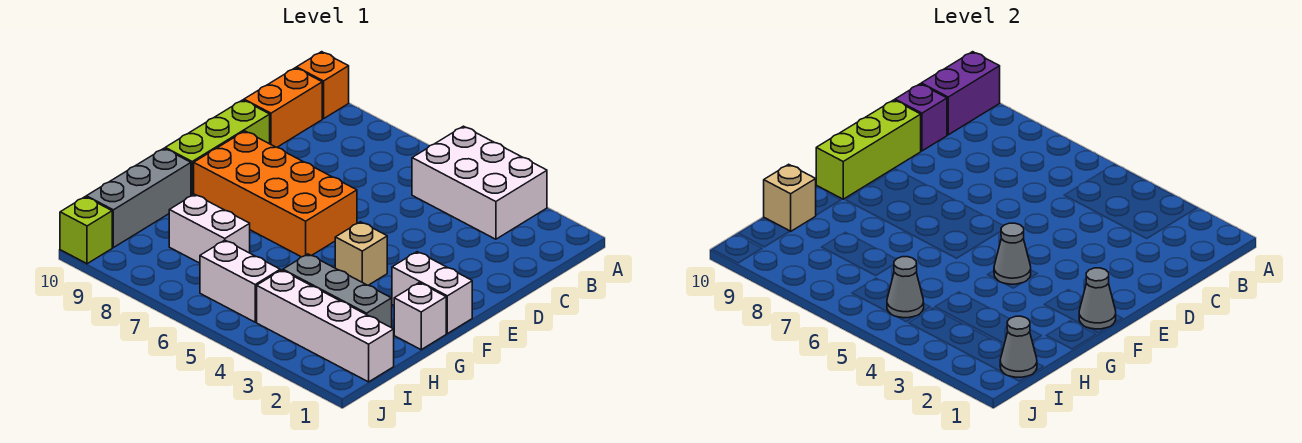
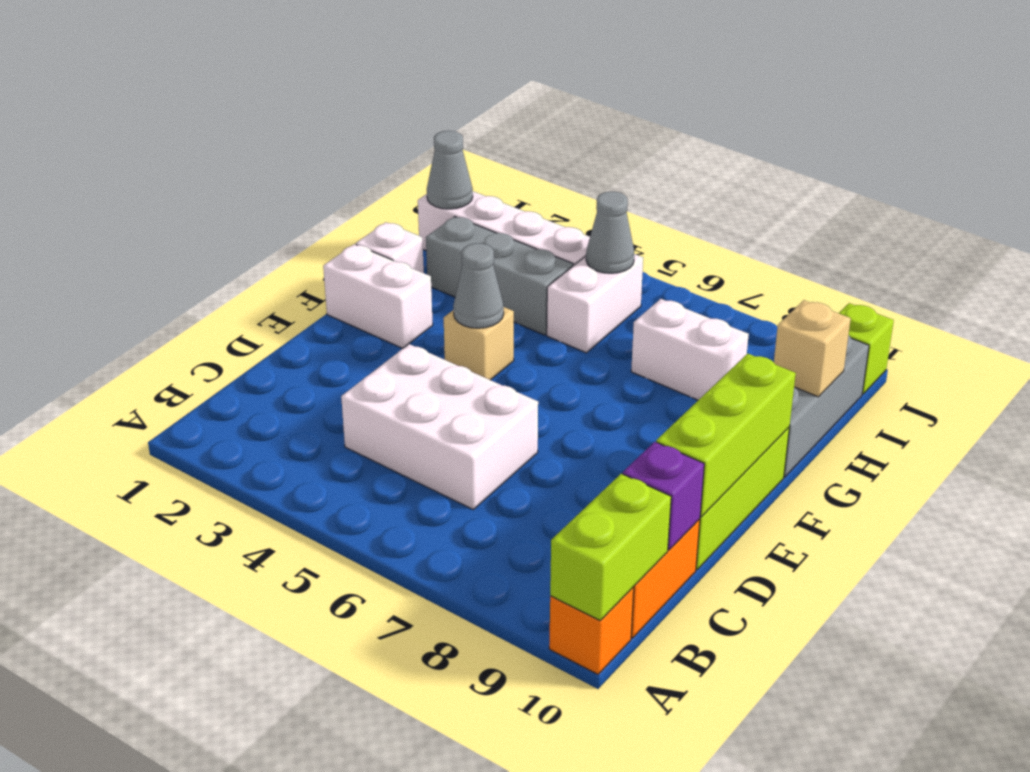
white 2x3 brick [412,126,547,239] -> white 2x3 brick moved to [341,344,538,509]
purple 1x2 brick [921,52,1000,135] -> lime 1x2 brick [550,474,671,620]
orange 2x4 brick [194,131,357,257] -> none
grey 1x1 cone [1079,268,1116,329] -> none
white 1x2 brick [200,240,280,322] -> white 1x2 brick turned to [547,254,643,353]

